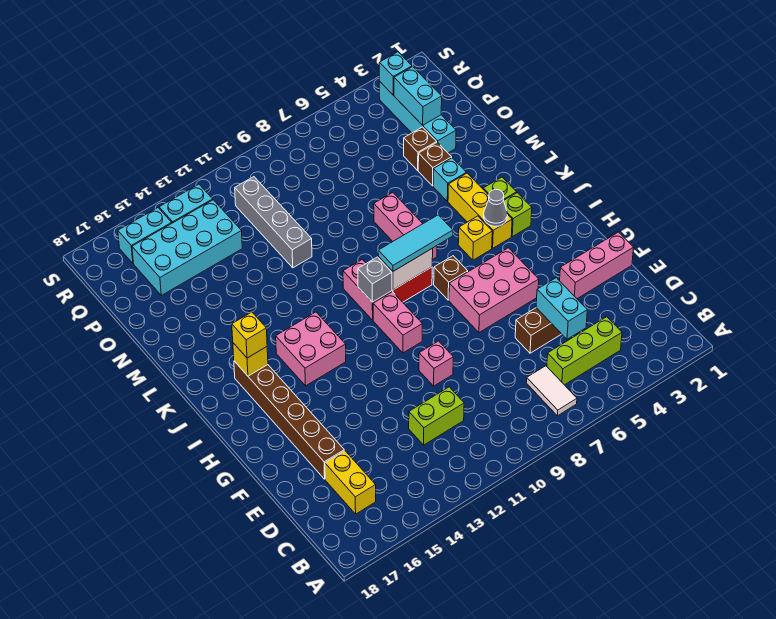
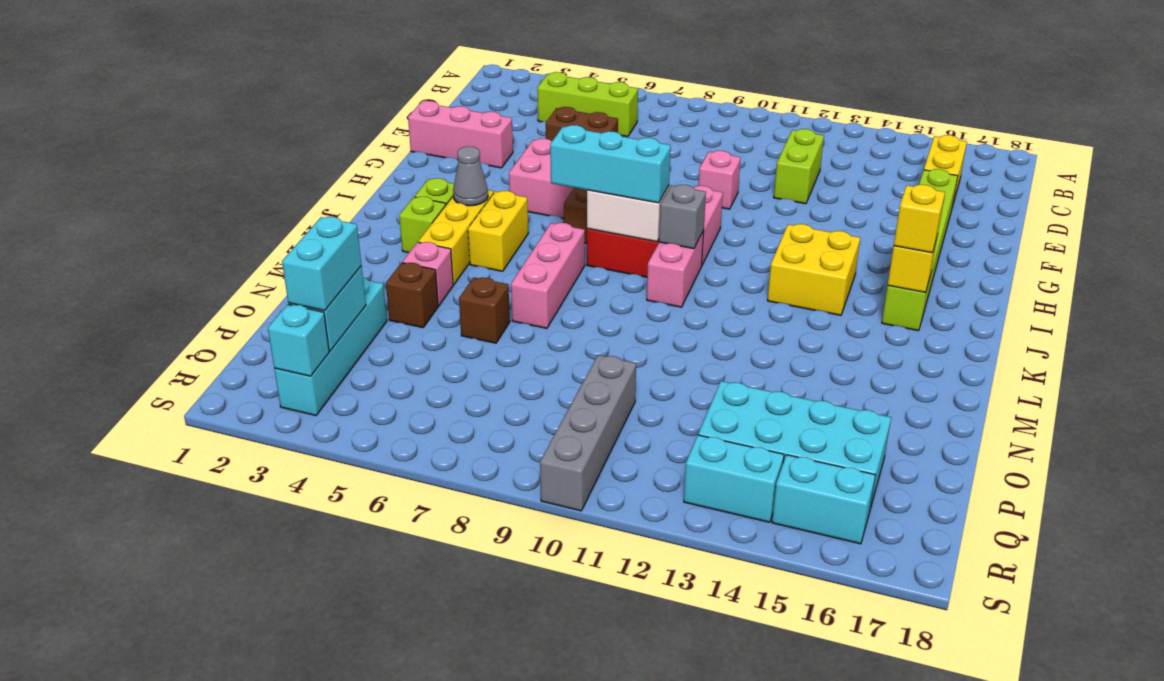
white 1x2 tile [527,366,577,416] -> none
cyan 1x2 brick [536,278,587,339] -> cyan 1x2 brick moved to [282,217,362,311]
lime 1x2 brick [409,387,464,445] -> lime 1x2 brick turned to [774,129,824,204]
brown 1x6 brick [234,361,344,479] -> lime 1x6 brick [882,169,958,331]
pink 2x2 brick [276,312,346,386] -> yellow 2x2 brick [767,224,860,315]
yellow 1x1 brick [458,216,492,260] -> yellow 1x2 brick [468,191,528,271]
cyan 1x3 tile [378,215,453,271] -> cyan 1x3 brick [550,125,671,203]
cyan 1x1 brick [433,158,466,201] -> pink 1x1 brick [402,242,453,306]
grey 1x4 brick [235,177,312,268] -> grey 1x4 brick moved to [540,355,636,511]
brown 1x1 brick [404,127,437,170] -> brown 1x1 brick moved to [459,277,510,343]

